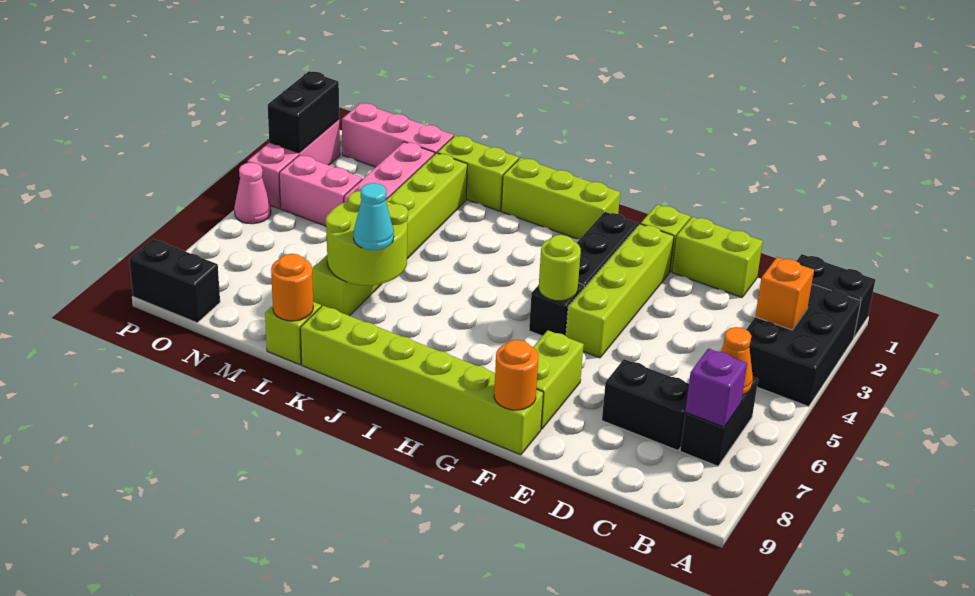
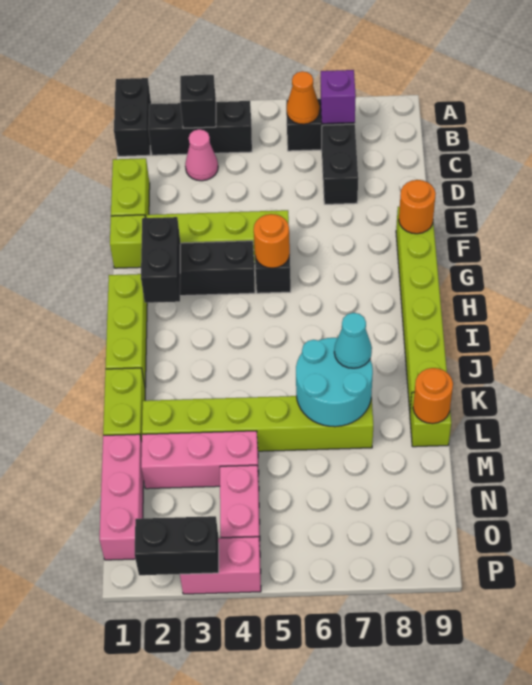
black 2x3 brick [746,284,861,407] -> black 1x3 brick [148,101,252,155]
orange 1x1 brick [755,257,814,330] -> black 1x1 brick [180,75,216,128]
lime 1x2 brick [533,330,584,429] -> none
lime 1x1 round brick [539,235,581,301] -> orange 1x1 round brick [254,214,290,268]
lime 2x2 round brick [326,191,408,285] -> cyan 2x2 round brick [296,338,373,427]
black 1x2 brick [129,239,220,323] -> black 1x2 brick moved to [141,217,180,303]
pink 1x3 brick [248,120,340,209] -> pink 1x2 brick [180,537,261,594]
pink 1x1 cone [234,163,271,224] -> pink 1x1 cone moved to [185,129,218,181]

